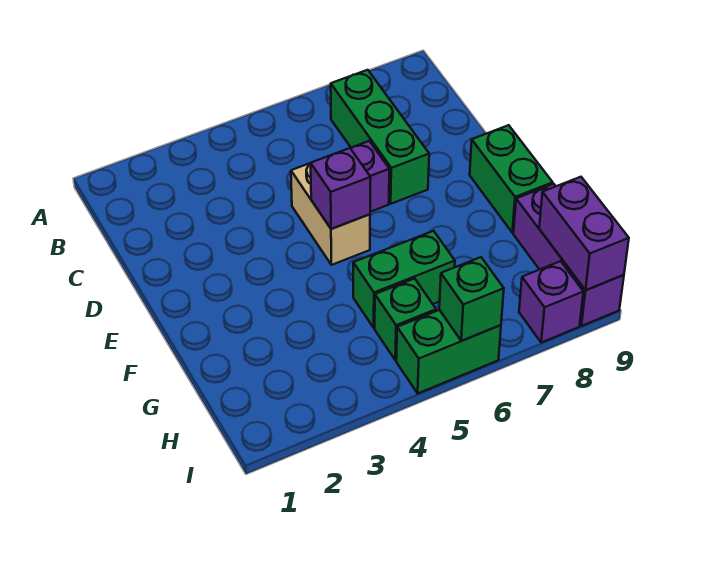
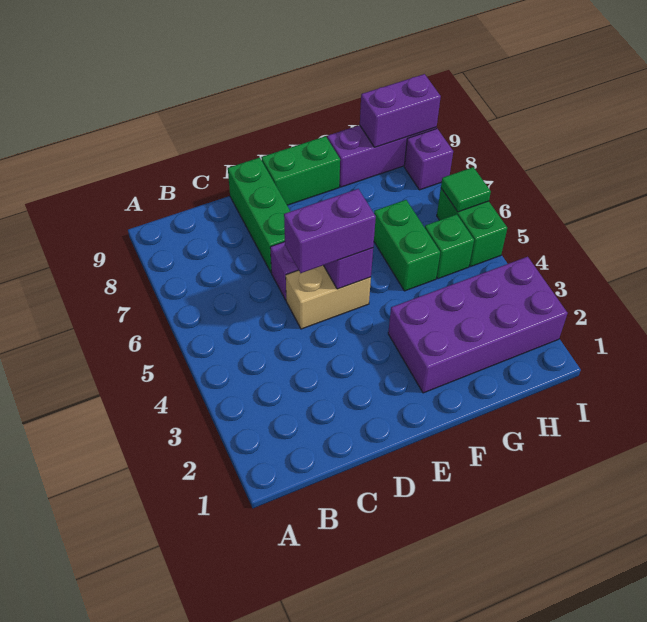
green 1x3 brick [331,70,429,204] -> green 1x3 brick turned to [228,158,291,273]
none -> purple 1x2 brick [284,189,376,273]
none -> purple 2x4 brick [388,257,568,393]
green 1x1 brick [439,257,504,341] -> green 1x1 tile [441,167,491,212]

